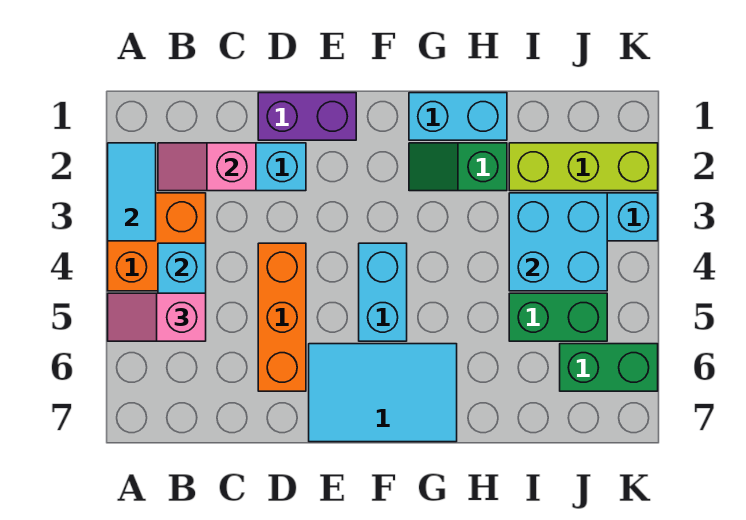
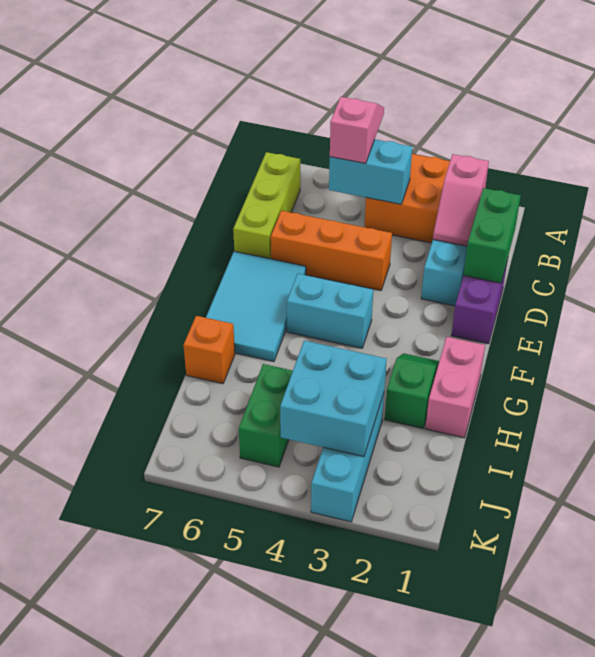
cyan 1x2 tile [108,143,156,241] -> none
pink 1x2 slope [158,143,256,191] -> pink 1x2 slope turned to [433,154,489,246]
cyan 1x2 brick [409,93,507,140] -> pink 1x2 brick [425,337,485,438]
none -> orange 1x1 brick [184,316,235,384]
lime 1x3 brick [509,143,658,191] -> lime 1x3 brick moved to [233,152,300,259]
green 1x2 brick [560,344,658,391] -> green 1x2 brick moved to [464,188,521,283]

